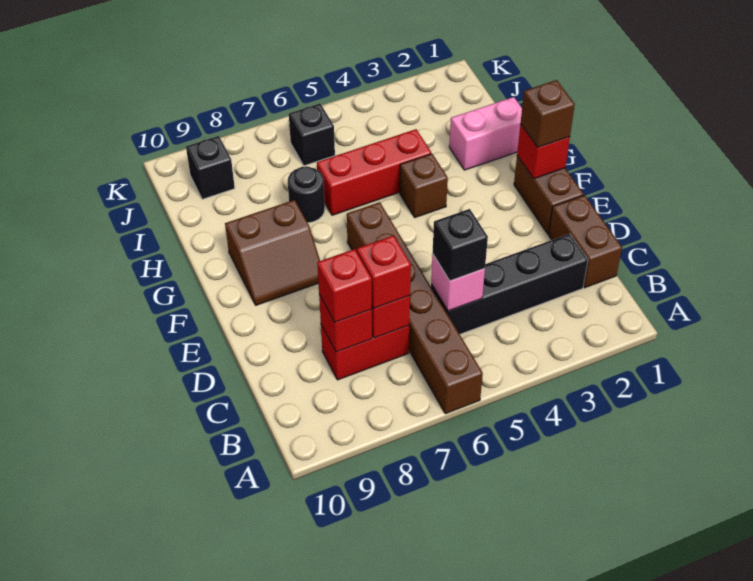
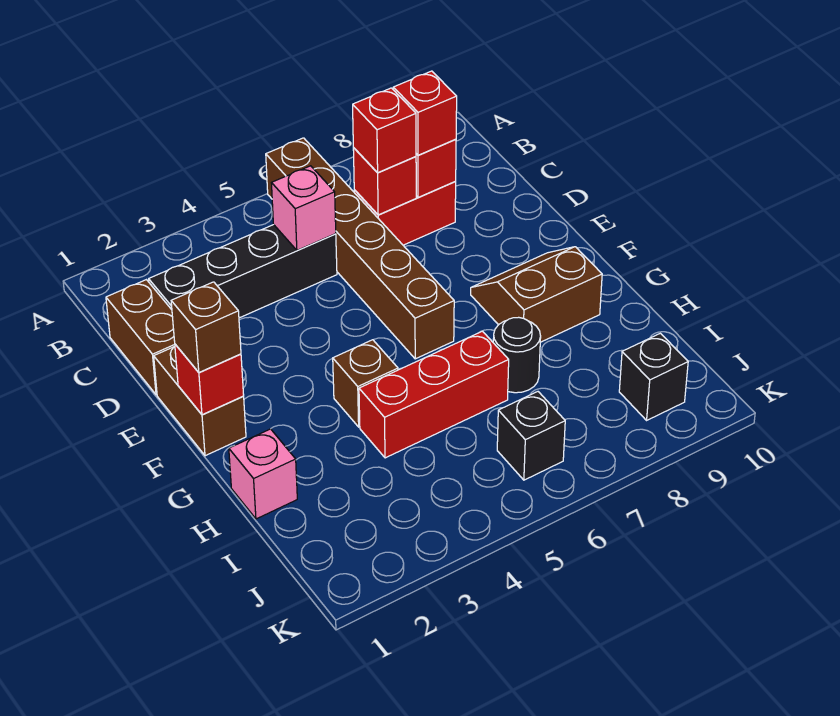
black 1x1 brick [433,209,488,281] -> none
pink 1x2 brick [449,97,522,170] -> pink 1x1 brick [229,429,297,519]

